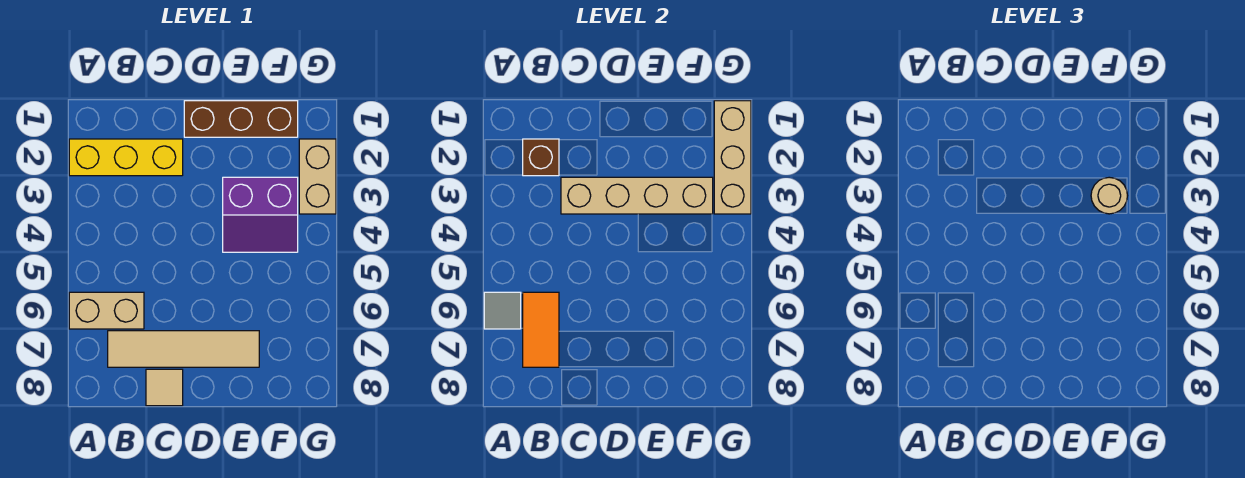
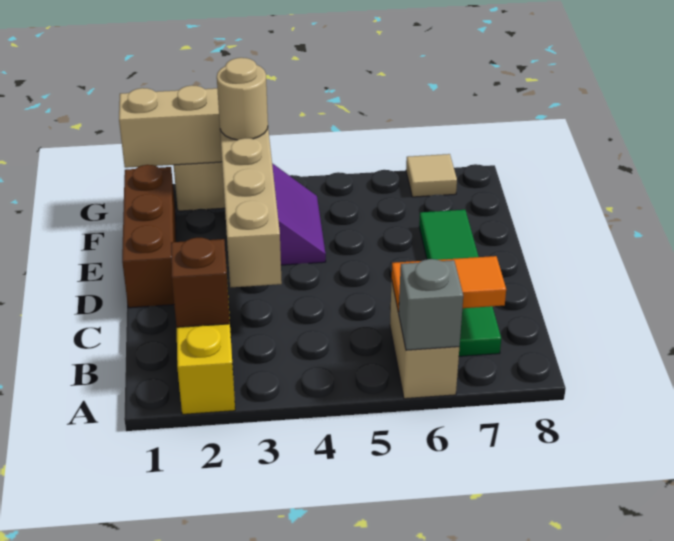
grey 1x1 tile [484,292,521,329] -> grey 1x1 brick [398,259,463,350]
tan 1x4 tile [108,331,259,367] -> green 1x4 tile [419,210,501,356]
tan 1x1 tile [146,369,183,406] -> tan 1x1 tile moved to [406,154,457,197]

